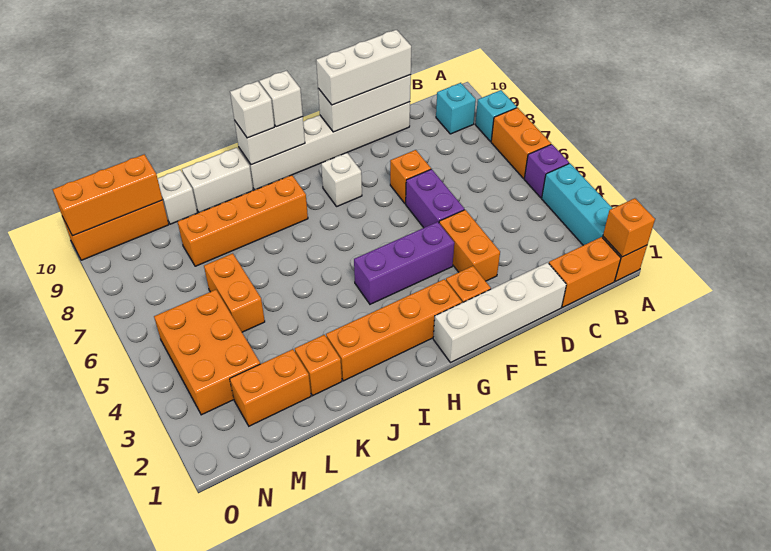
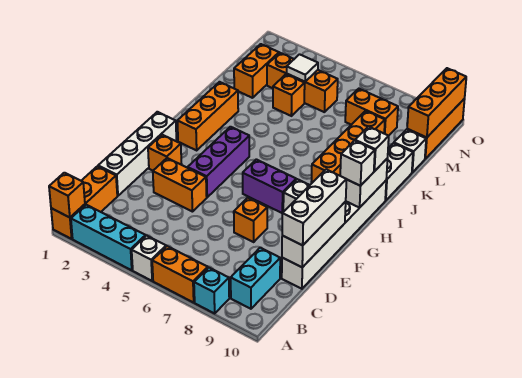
purple 1x1 brick [524,144,569,198] -> white 1x1 brick [132,236,166,281]
cyan 1x1 brick [436,83,476,134] -> cyan 1x2 brick [231,248,280,309]
purple 1x2 brick [406,169,464,228] -> purple 1x2 brick moved to [243,159,296,213]
orange 1x4 brick [326,279,462,381] -> orange 1x3 brick [177,82,238,150]
orange 1x1 brick [295,335,342,396] -> orange 1x1 brick moved to [273,74,305,116]
orange 1x2 brick [204,253,265,332] -> orange 1x2 brick moved to [345,89,398,136]
orange 2x3 brick [154,290,260,415] -> orange 1x3 brick [267,53,338,112]
none -> white 1x1 tile [287,54,318,82]

